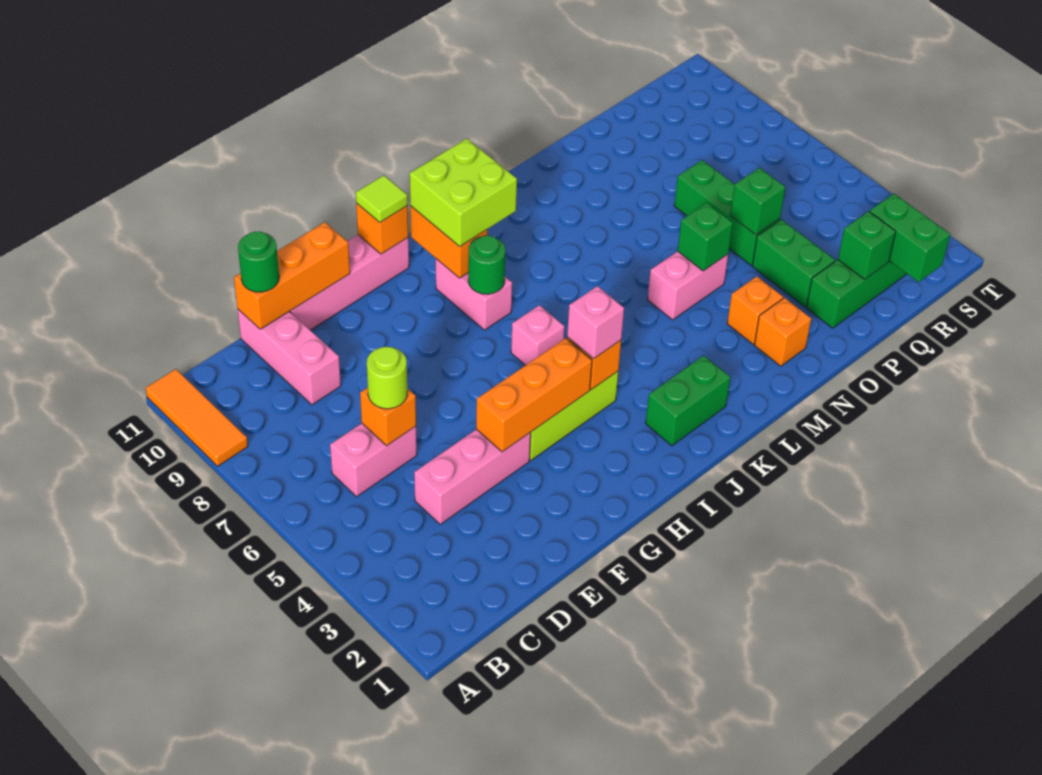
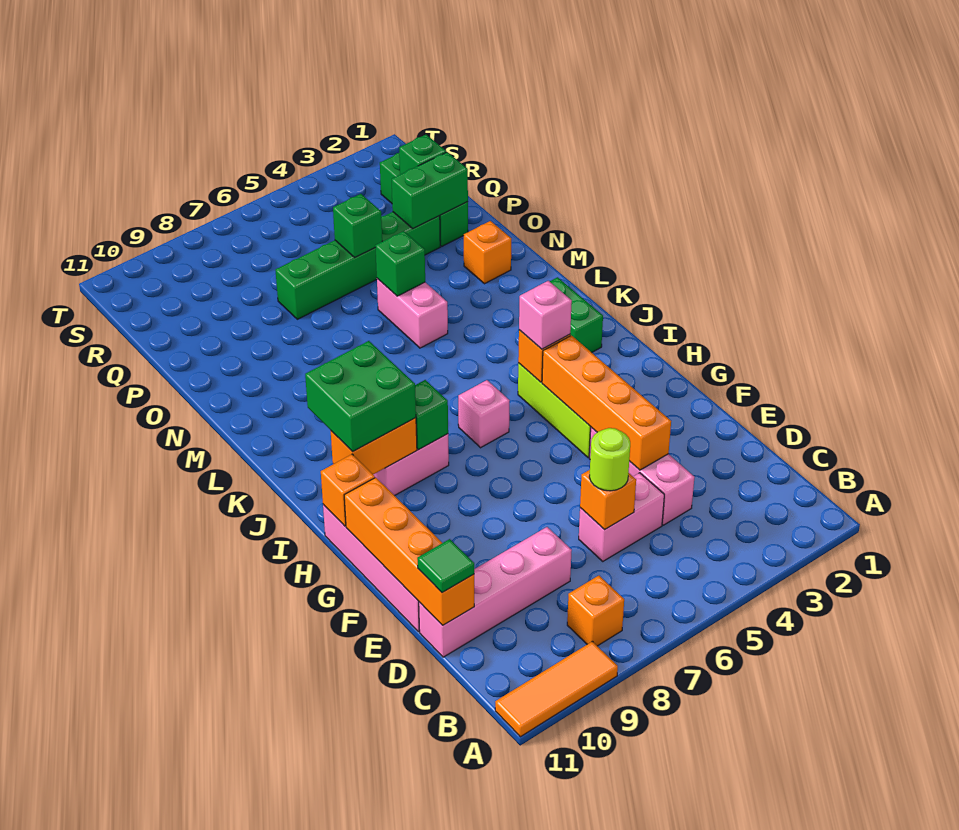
pink 1x2 brick [330,423,417,497] -> pink 1x2 brick turned to [579,473,664,561]
pink 1x3 brick [238,309,341,405] -> pink 1x4 brick [419,527,572,657]
orange 1x3 brick [234,222,350,329] -> orange 1x4 brick [344,478,474,625]
green 1x1 round brick [238,232,279,292] -> green 1x1 tile [417,539,474,593]
orange 1x3 brick [476,338,592,452] -> orange 1x4 brick [542,335,671,470]
lime 1x1 tile [356,175,408,222] -> none
green 1x1 round brick [468,235,506,294] -> green 1x1 brick [415,380,448,450]
lime 2x2 brick [410,139,517,247] -> green 2x2 brick [305,341,416,452]
orange 1x1 brick [727,276,783,344] -> orange 1x1 brick moved to [567,576,624,646]
green 1x2 brick [870,194,950,282] -> green 1x2 brick moved to [392,152,468,229]

